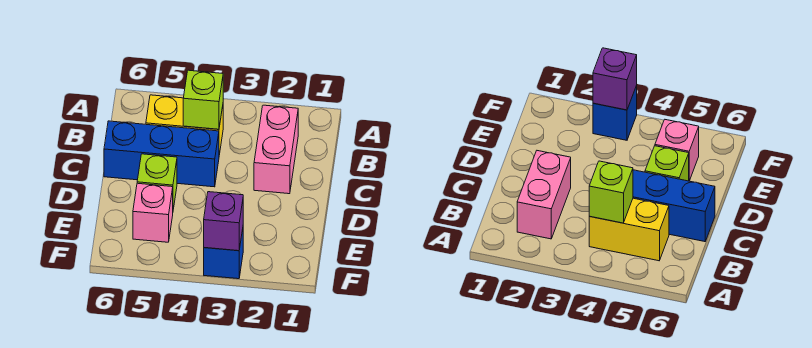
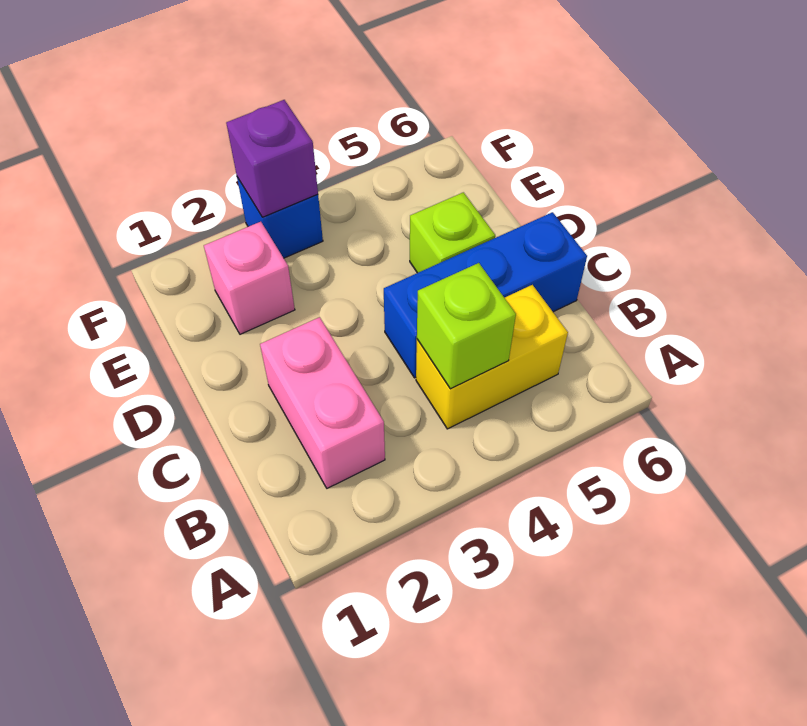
pink 1x1 brick [133,183,173,242] -> pink 1x1 brick moved to [204,222,295,334]

